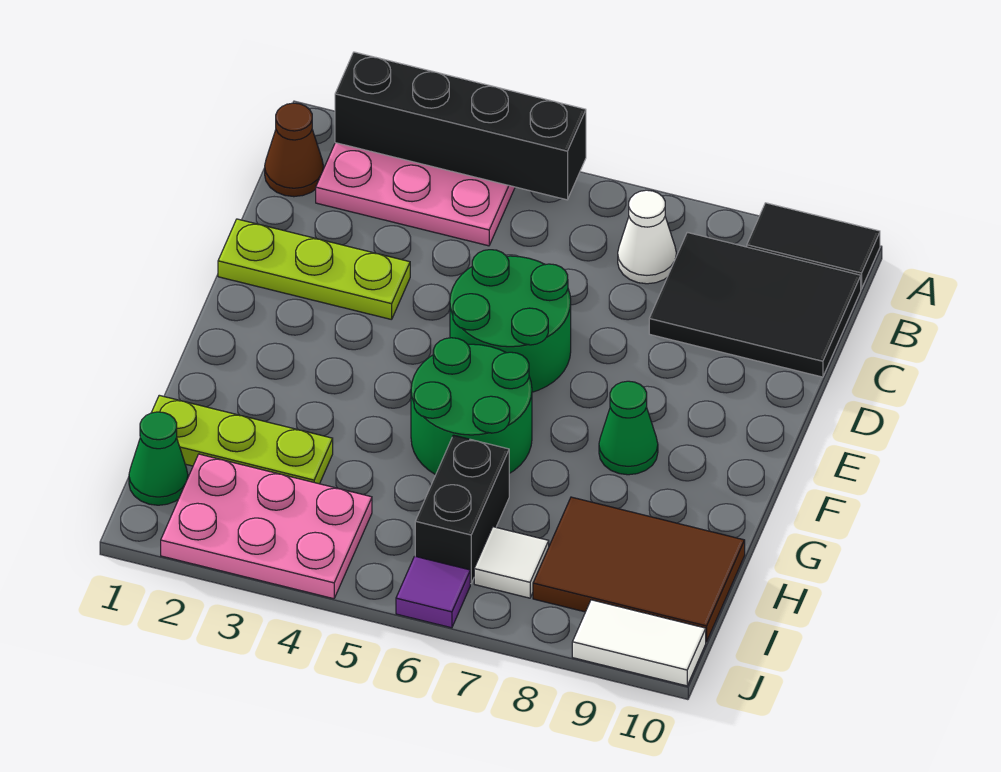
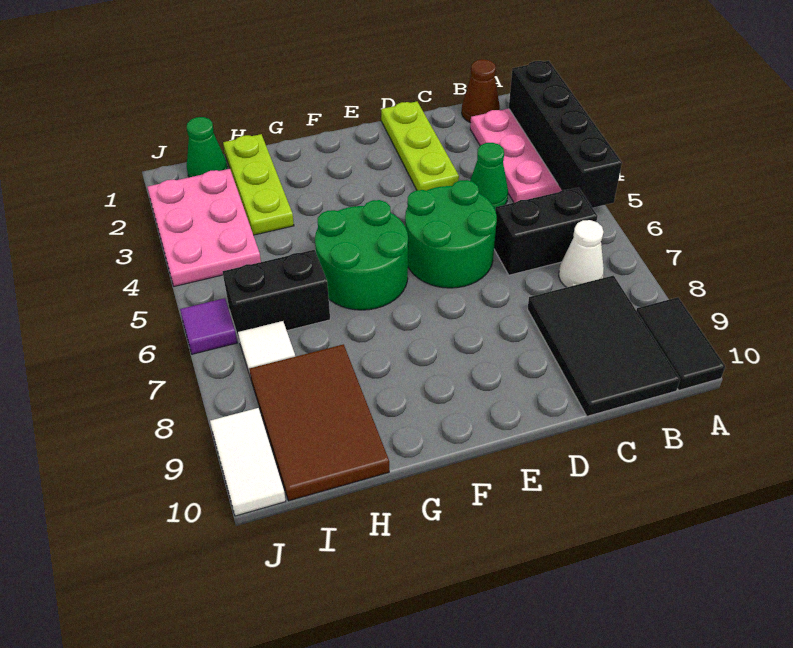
none -> black 1x2 brick [494,187,597,275]
green 1x1 cone [599,381,658,475] -> green 1x1 cone moved to [470,143,508,211]

